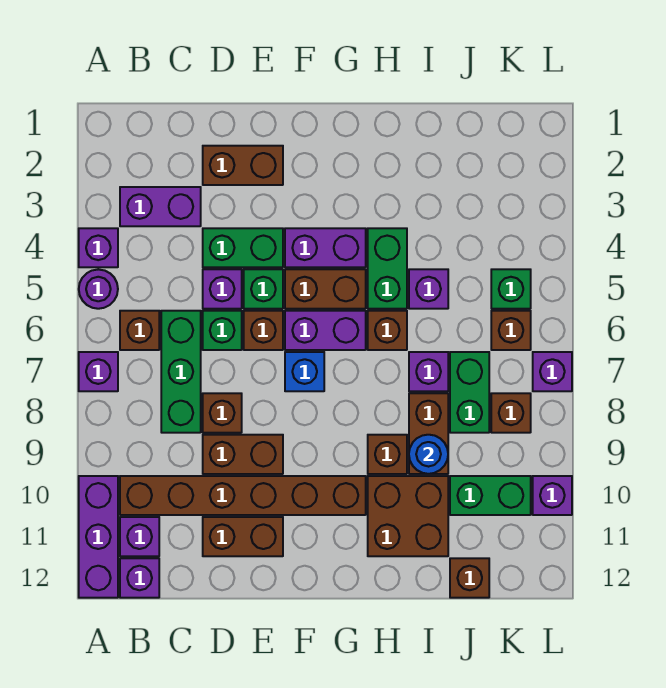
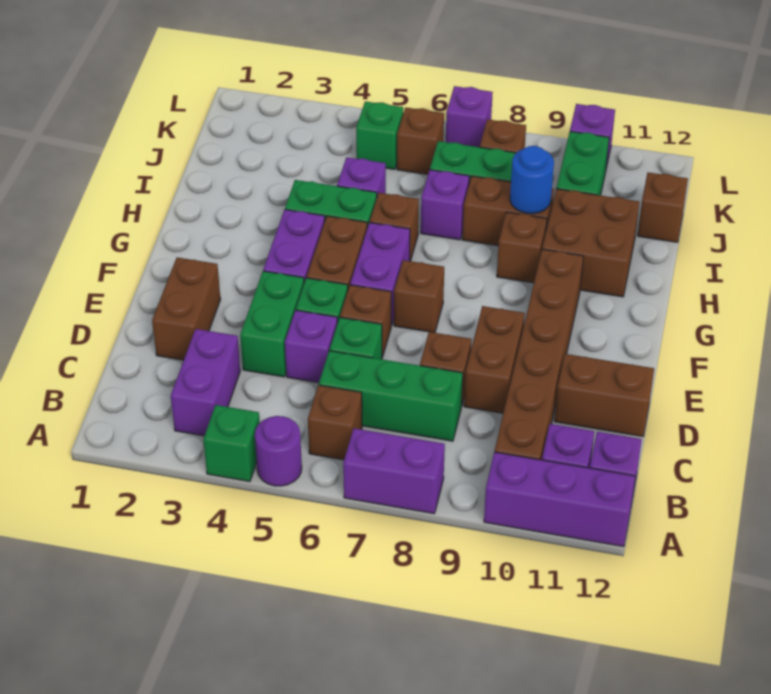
purple 1x1 brick [79,228,118,267] -> green 1x1 brick [203,405,260,482]
purple 1x1 brick [79,352,118,391] -> purple 1x2 brick [343,428,445,514]
brown 1x2 brick [203,517,283,556] -> brown 1x2 brick turned to [554,354,654,437]
blue 1x1 brick [285,352,324,391] -> brown 1x1 brick [394,260,444,333]

